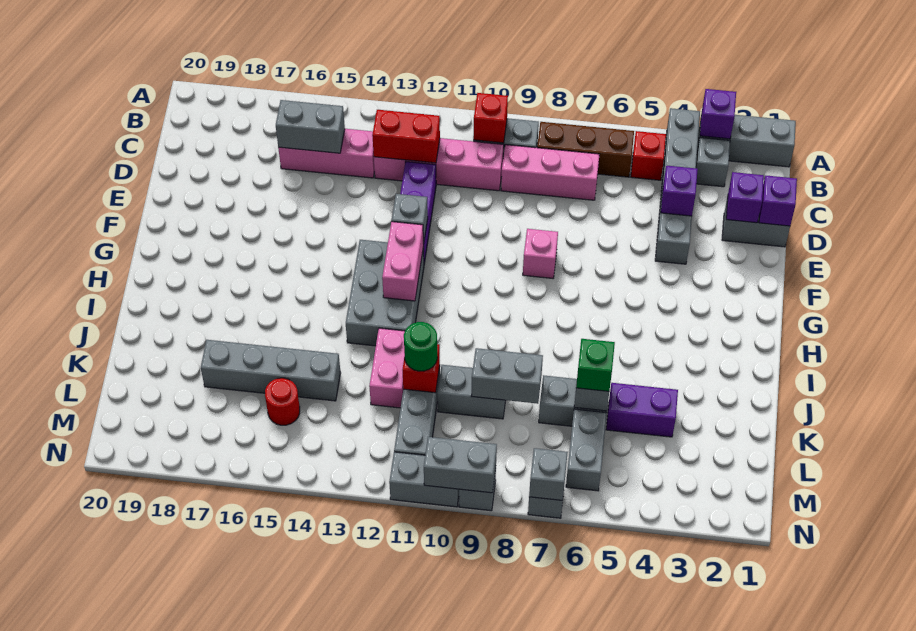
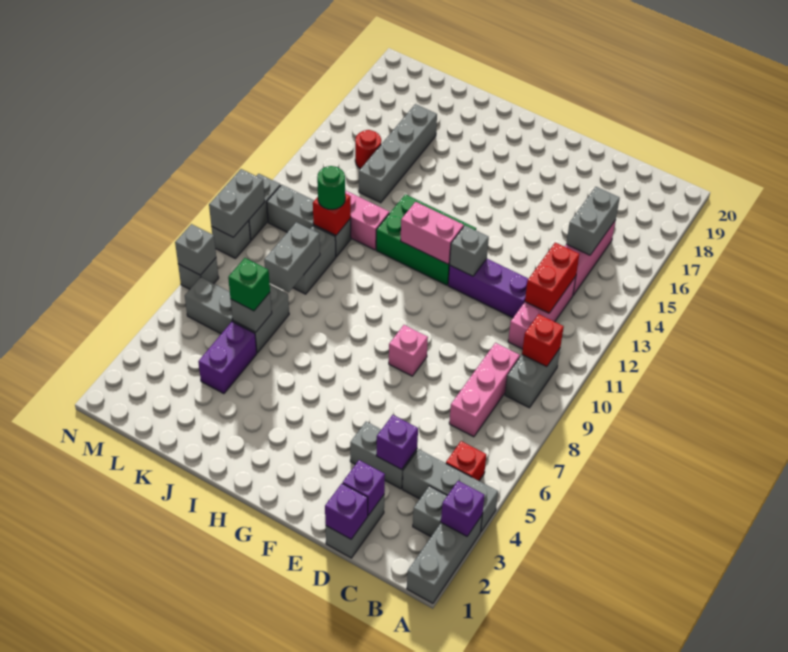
brown 1x3 brick [537,122,634,177] -> none
pink 1x4 brick [374,138,504,191] -> pink 1x3 brick [508,276,576,349]
grey 2x3 brick [346,240,424,346] -> green 2x3 brick [376,194,476,285]

